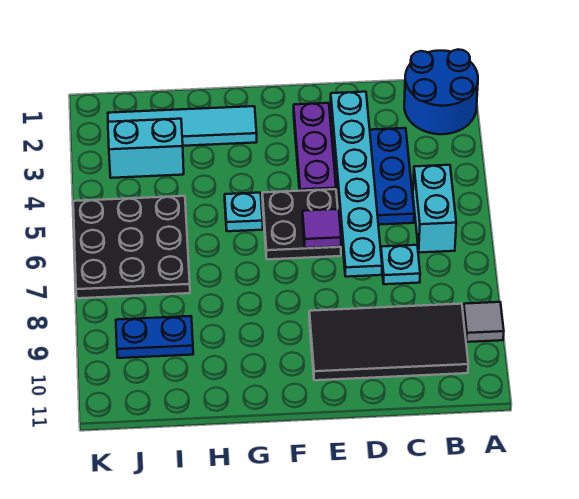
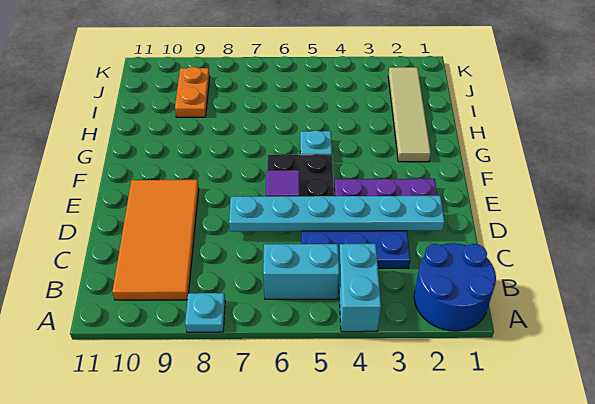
grey 1x1 tile [463,302,504,342] -> none
black 2x4 tile [309,304,468,380] -> orange 2x4 tile [112,180,199,300]
cyan 1x1 plate [381,245,420,284] -> cyan 1x1 plate moved to [185,293,225,332]
cyan 1x4 tile [108,106,257,146] -> tan 1x4 tile [388,67,431,162]
cyan 1x2 brick [108,119,184,178] -> cyan 1x2 brick moved to [339,244,381,332]
black 3x3 plate [73,196,190,298] -> none
blue 1x2 plate [116,316,193,358] -> orange 1x2 plate [175,67,210,117]

